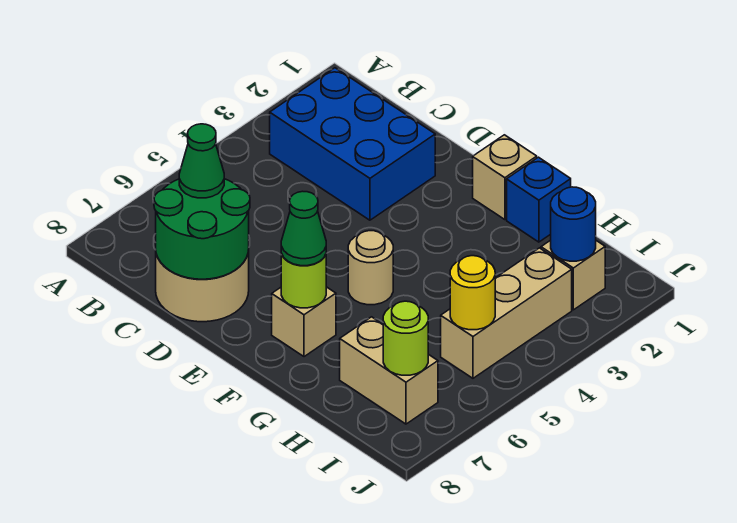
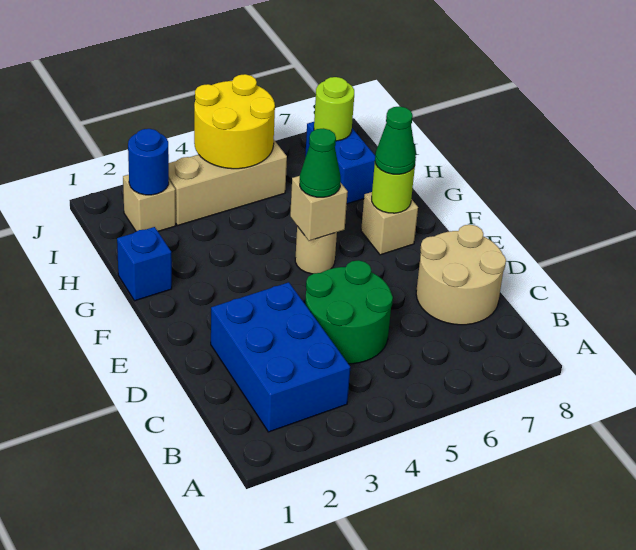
green 2x2 round brick [154,179,250,279] -> green 2x2 round brick moved to [305,260,393,364]
green 1x1 cone [179,124,224,198] -> green 1x1 cone moved to [300,128,341,197]
tan 1x1 brick [473,135,537,220] -> tan 1x1 brick moved to [290,176,348,241]
tan 1x2 brick [340,317,438,424] -> blue 1x2 brick [305,122,375,204]
yellow 1x1 round brick [450,256,495,330] -> yellow 2x2 round brick [194,74,275,169]

